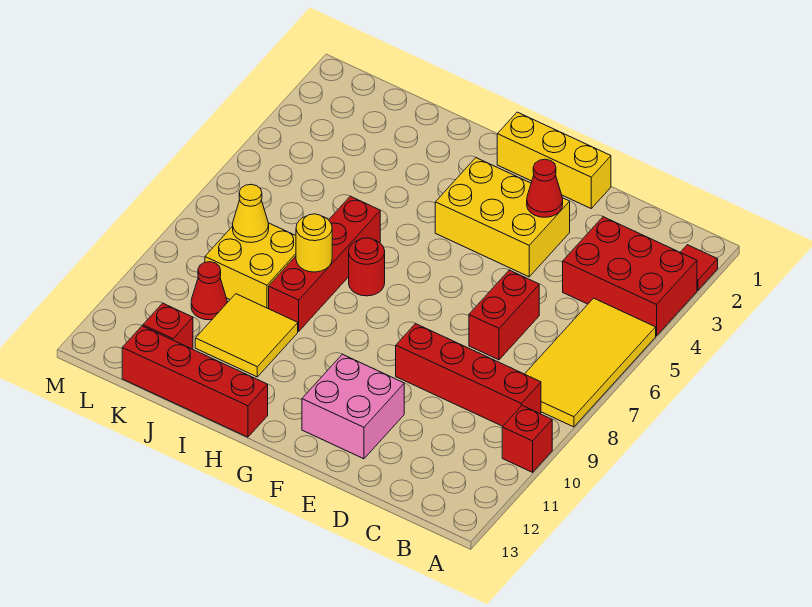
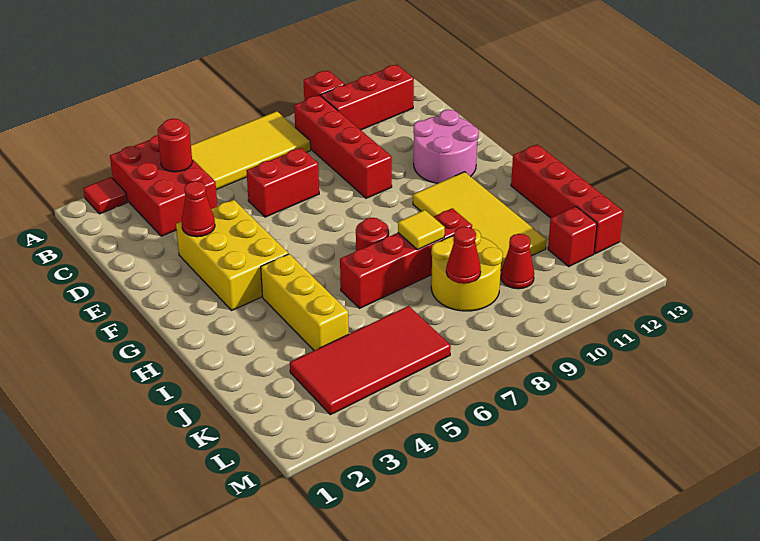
none -> red 1x1 round brick [157,119,192,172]
none -> red 1x3 brick [321,65,414,130]
yellow 1x3 brick [497,112,611,208] -> yellow 1x3 brick moved to [261,254,349,350]
pink 2x2 brick [302,354,404,459] -> pink 2x2 round brick [413,110,479,183]
yellow 1x1 round brick [296,214,332,272] -> yellow 1x1 tile [398,210,445,250]
yellow 2x2 tile [195,294,298,377] -> yellow 2x4 tile [413,172,546,270]
yellow 2x2 brick [205,223,296,309] -> yellow 2x2 round brick [431,229,503,311]
none -> red 2x4 tile [290,306,451,415]
yellow 1x1 cone [233,184,269,243] -> red 1x1 cone [446,227,481,284]

